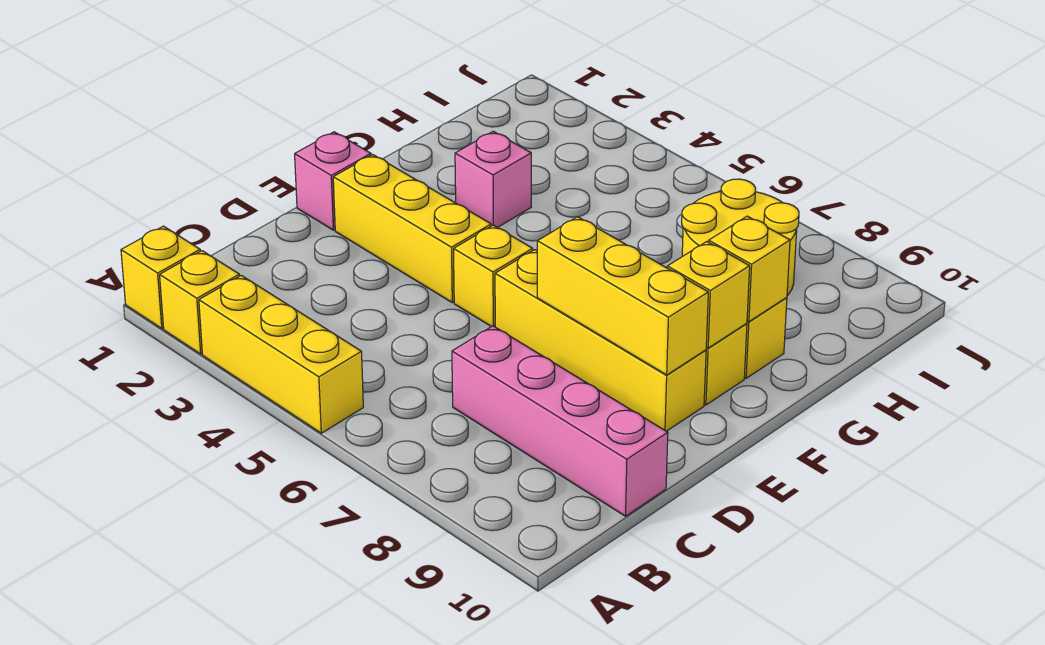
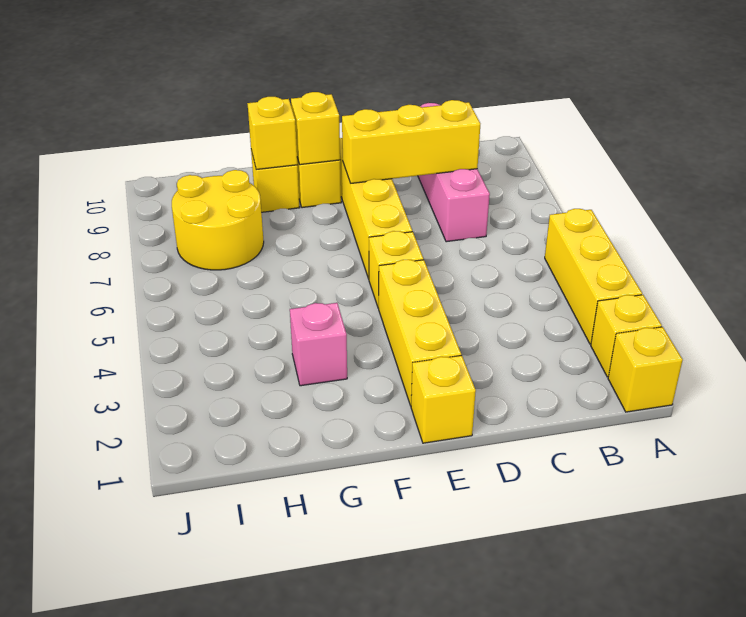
pink 1x1 brick [295,132,371,230] -> yellow 1x1 brick [411,355,476,443]
yellow 1x3 brick [537,217,708,375] -> yellow 1x3 brick turned to [342,100,480,183]

